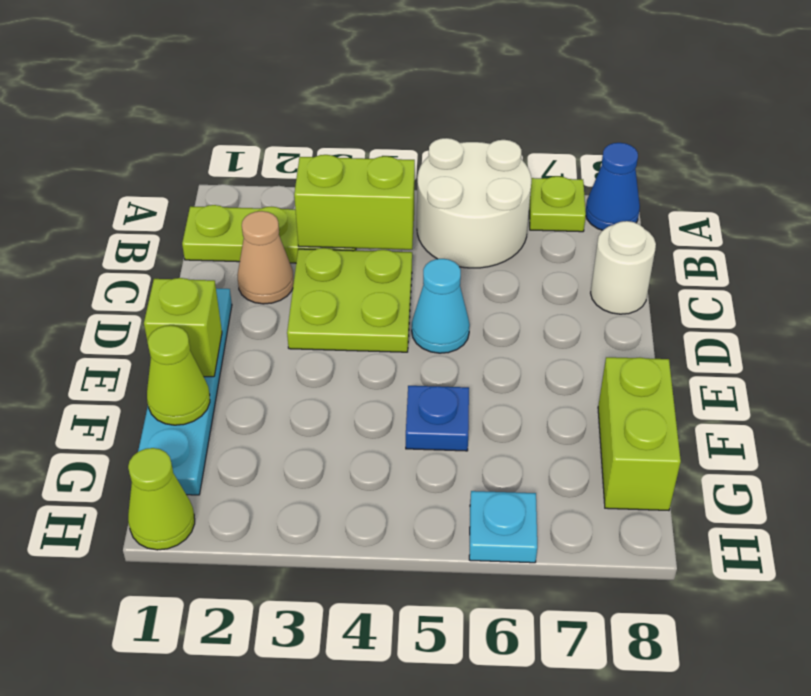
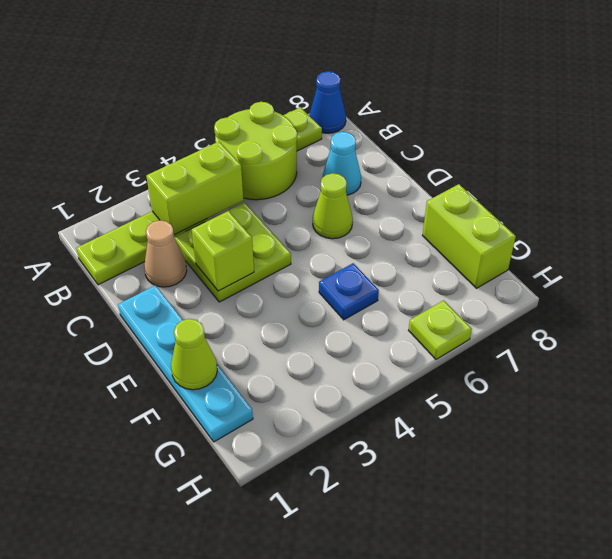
white 2x2 round brick [417,138,532,268] -> lime 2x2 round brick [214,102,297,200]
white 1x1 round brick [591,221,656,314] -> none
cyan 1x1 cone [412,259,470,353] -> cyan 1x1 cone moved to [323,132,361,195]
lime 1x1 brick [144,278,222,377] -> lime 1x1 brick moved to [192,211,254,291]
lime 1x1 cone [128,448,195,550] -> lime 1x1 cone moved to [313,173,353,239]
cyan 1x1 plate [469,491,537,563] -> lime 1x1 plate [409,300,472,359]

